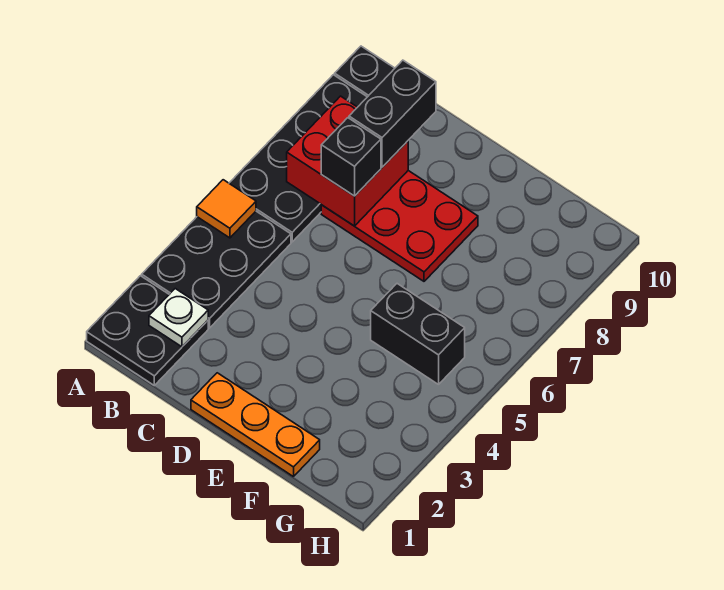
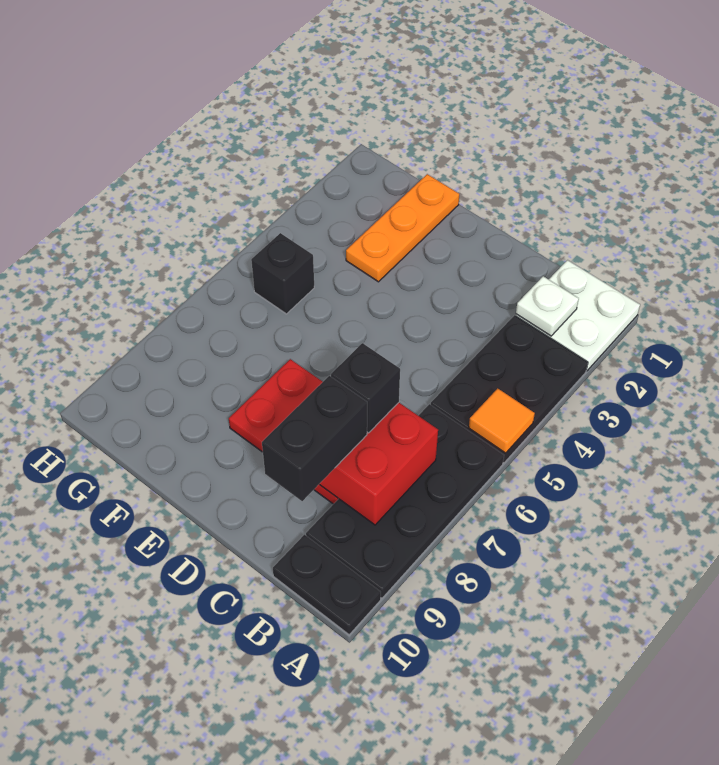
black 2x2 plate [87,276,208,385] -> white 2x2 plate [515,260,640,371]
orange 1x3 plate [191,373,320,477] -> orange 1x3 plate turned to [346,174,459,282]
black 1x2 brick [371,284,465,384] -> black 1x1 brick [251,233,314,314]

